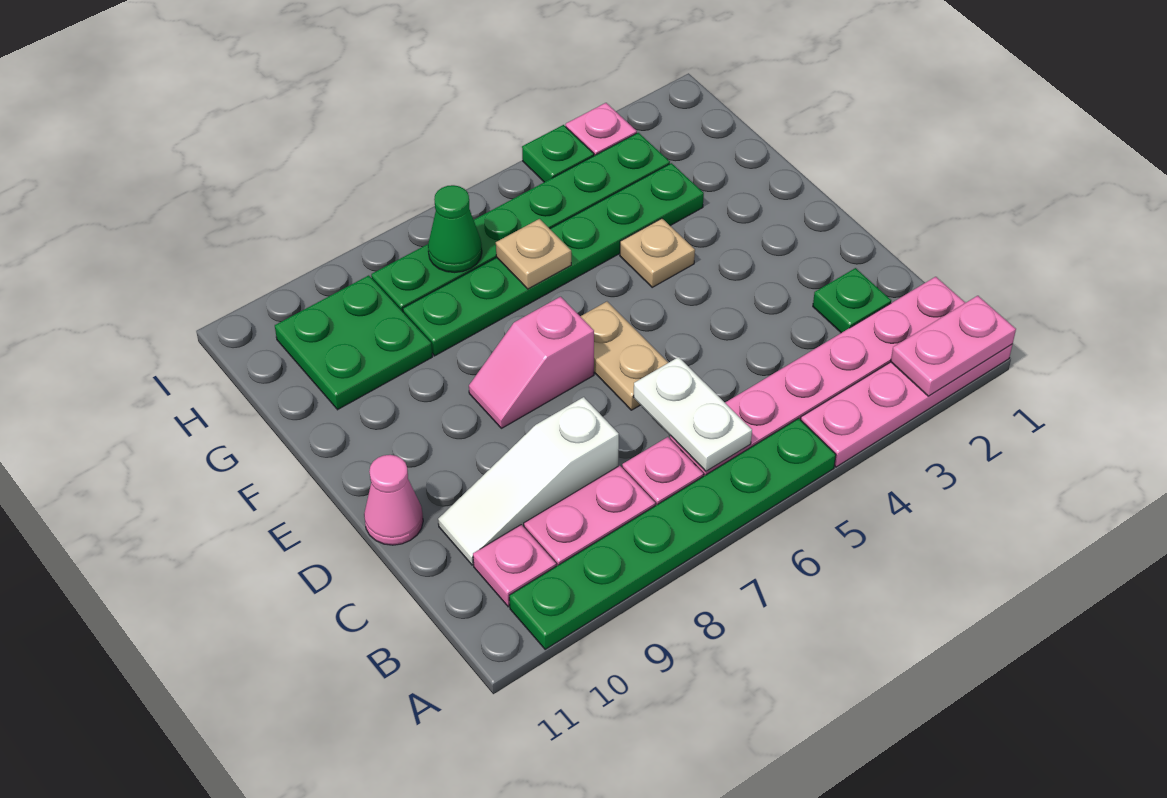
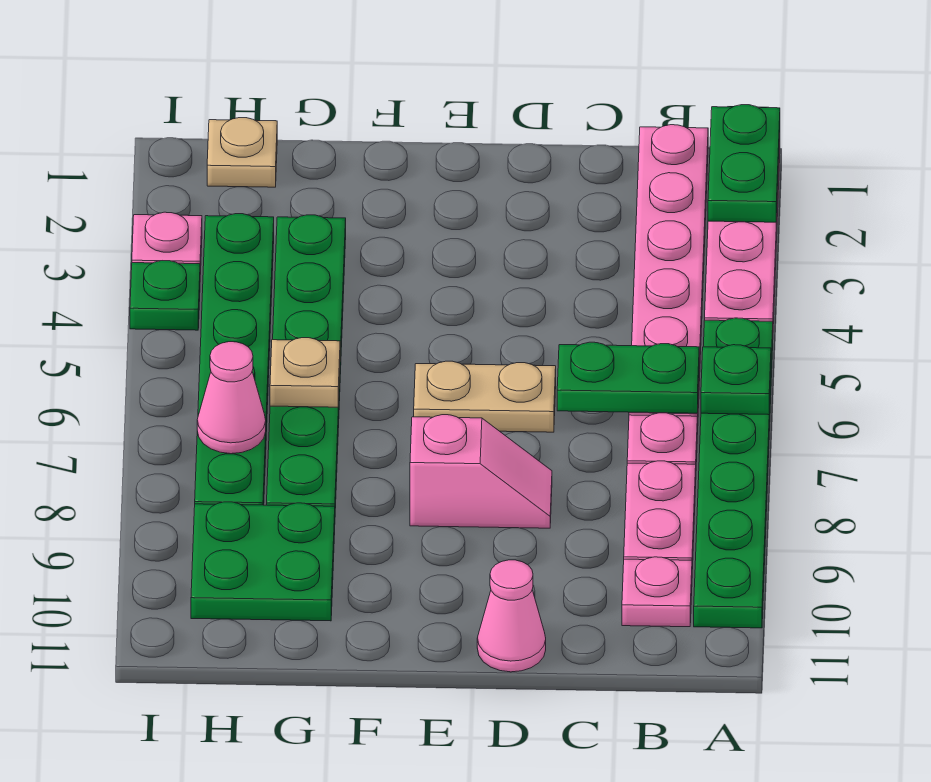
pink 1x2 plate [891,296,1016,396] -> green 1x2 plate [708,105,780,222]
white 1x2 plate [634,357,752,471] -> green 1x2 plate [557,342,699,413]
green 1x1 plate [813,268,891,333] -> green 1x1 plate moved to [701,345,771,415]
white 1x3 slope [438,397,619,565] -> none
pink 1x2 slope [469,297,594,428] -> pink 1x2 slope turned to [410,415,552,528]
tan 1x1 plate [620,219,695,287] -> tan 1x1 plate moved to [207,118,277,187]
green 1x1 cone [428,185,482,273] -> pink 1x1 cone [197,342,266,454]

